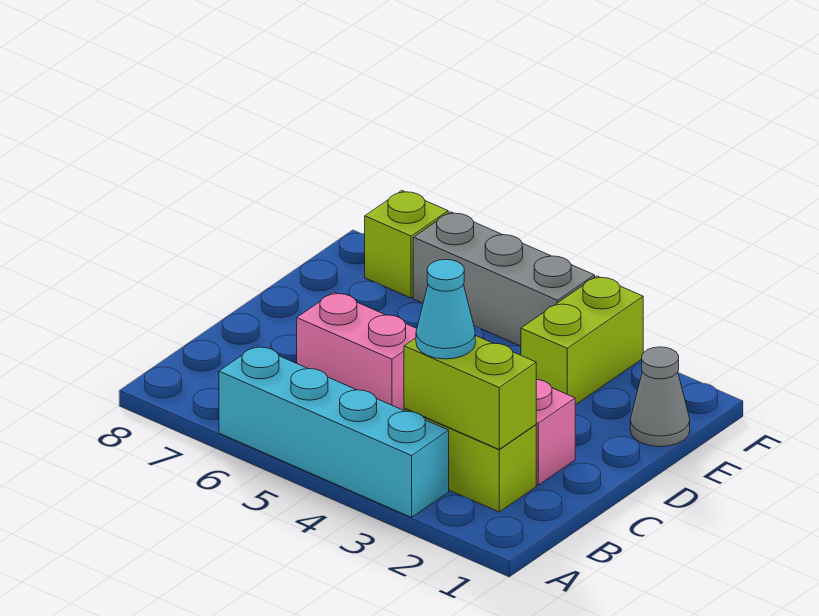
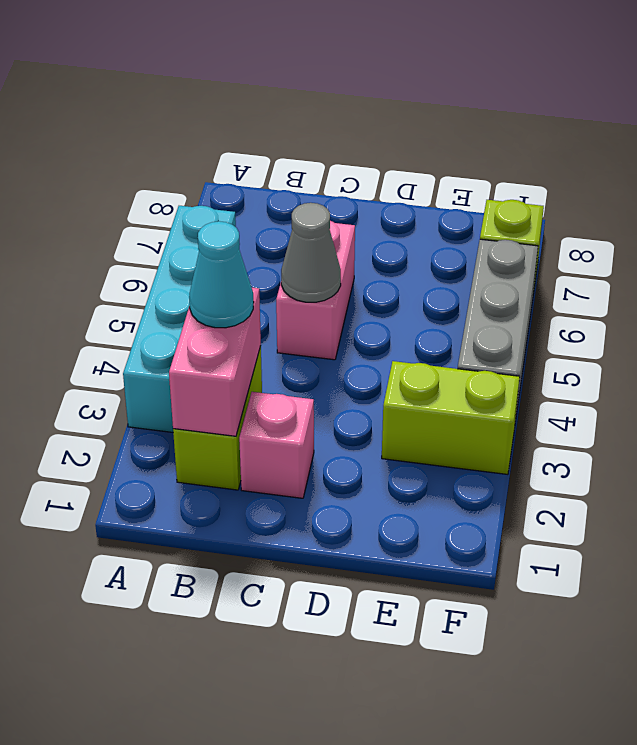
lime 1x2 brick [404,336,536,449] -> pink 1x2 brick [169,288,261,436]
grey 1x1 cone [630,347,690,447] -> grey 1x1 cone moved to [281,203,341,302]

